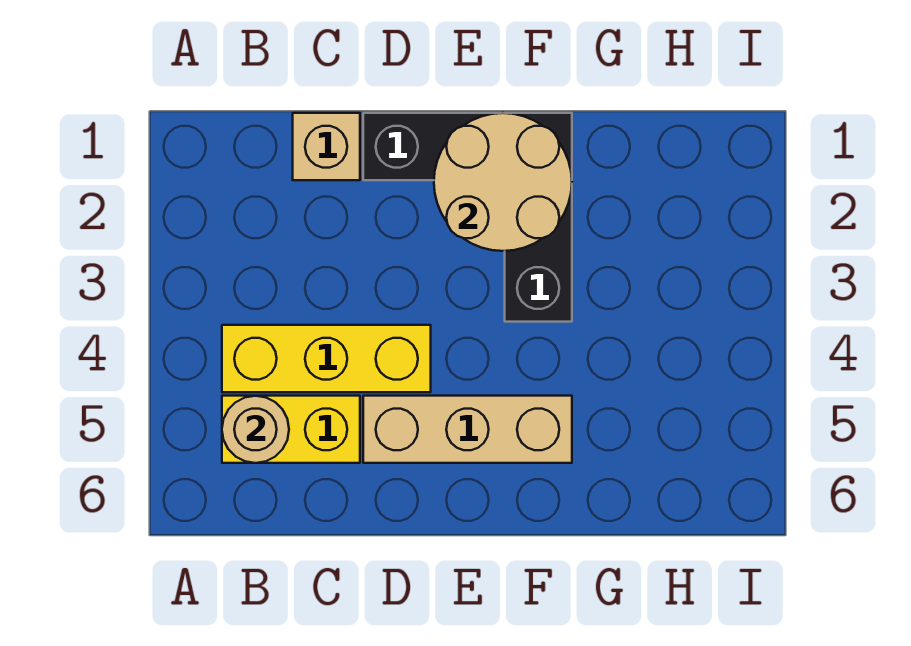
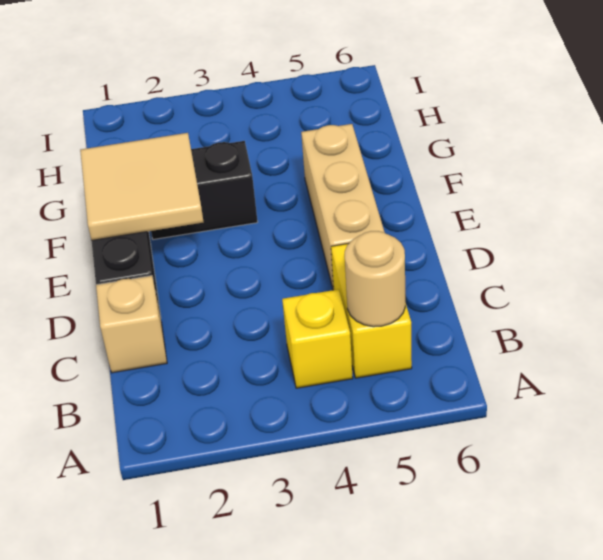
yellow 1x3 brick [222,325,431,392] -> yellow 1x1 brick [282,289,353,388]
tan 2x2 round brick [434,113,572,251] -> tan 2x2 tile [80,133,203,240]

